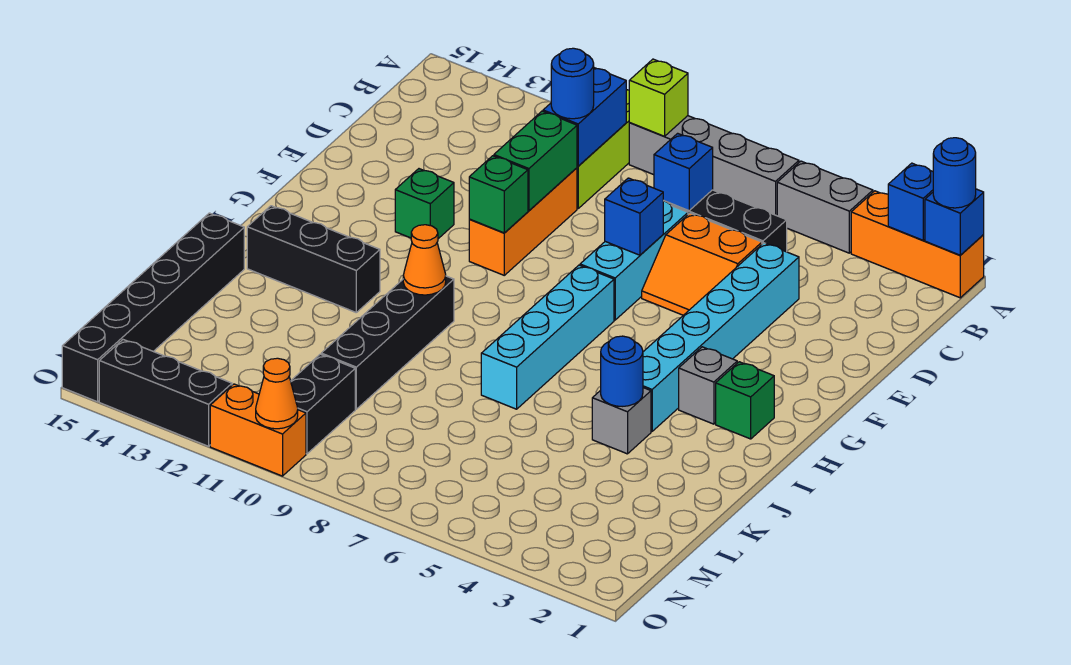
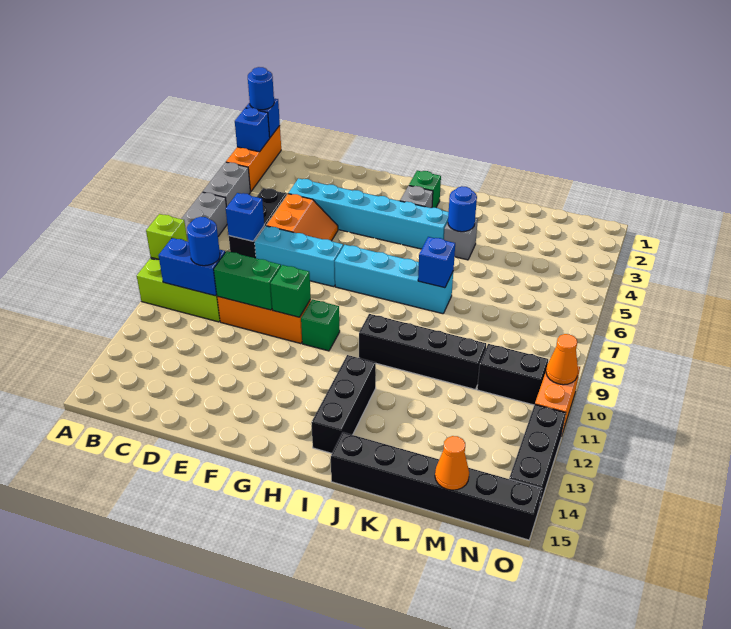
blue 1x1 brick [605,178,663,255] -> blue 1x1 brick moved to [418,237,455,288]
green 1x1 brick [395,169,454,239] -> green 1x1 brick moved to [301,299,340,351]
orange 1x1 cone [403,225,446,295] -> orange 1x1 cone moved to [435,436,469,490]

